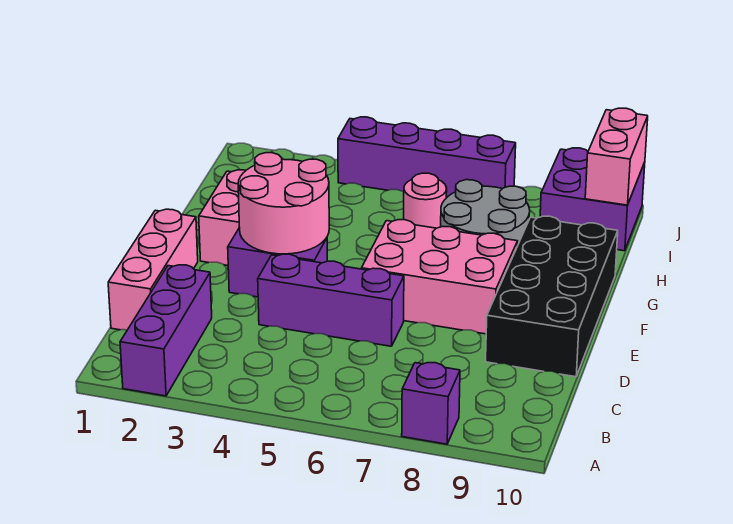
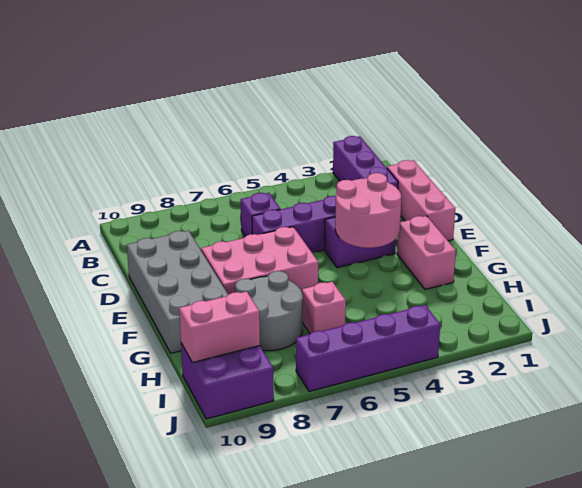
purple 1x1 brick [402,363,460,444] -> purple 1x1 brick moved to [241,193,280,236]
black 2x4 brick [486,216,618,377] -> grey 2x4 brick [127,231,228,353]
pink 1x1 round brick [404,173,447,228] -> pink 1x1 brick [302,282,346,333]
pink 1x2 brick [585,108,648,205] -> pink 1x2 brick turned to [179,291,260,363]

